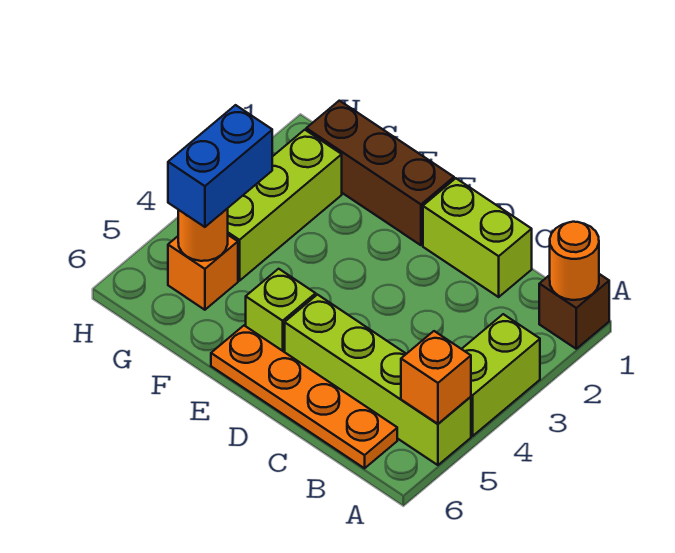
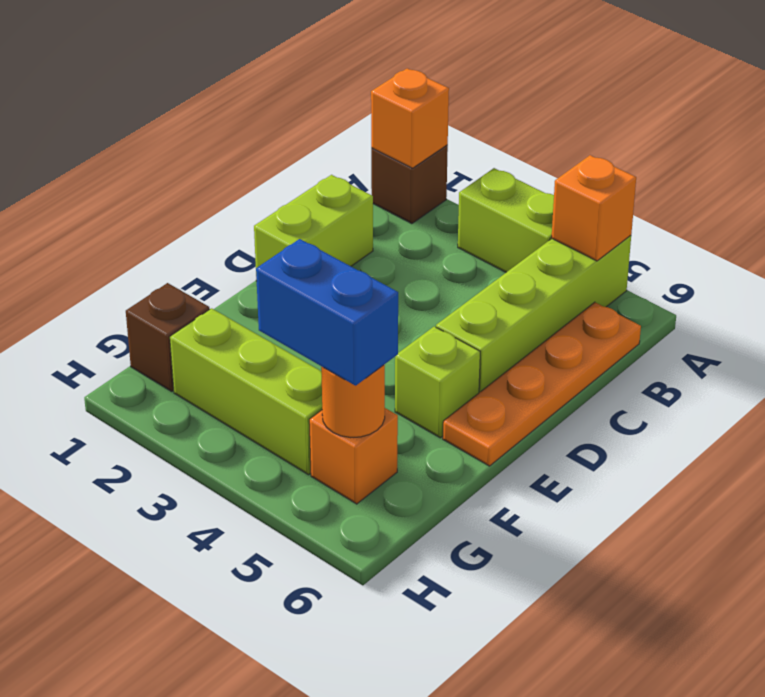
orange 1x1 round brick [550,222,599,300] -> orange 1x1 brick [371,68,449,168]
brown 1x3 brick [306,101,454,245] -> brown 1x1 brick [126,283,210,392]

